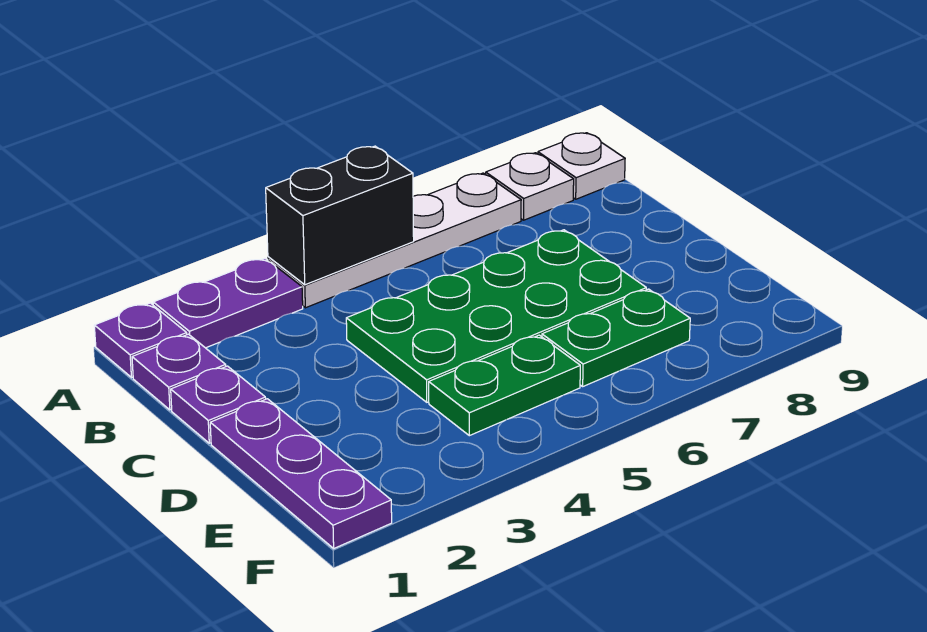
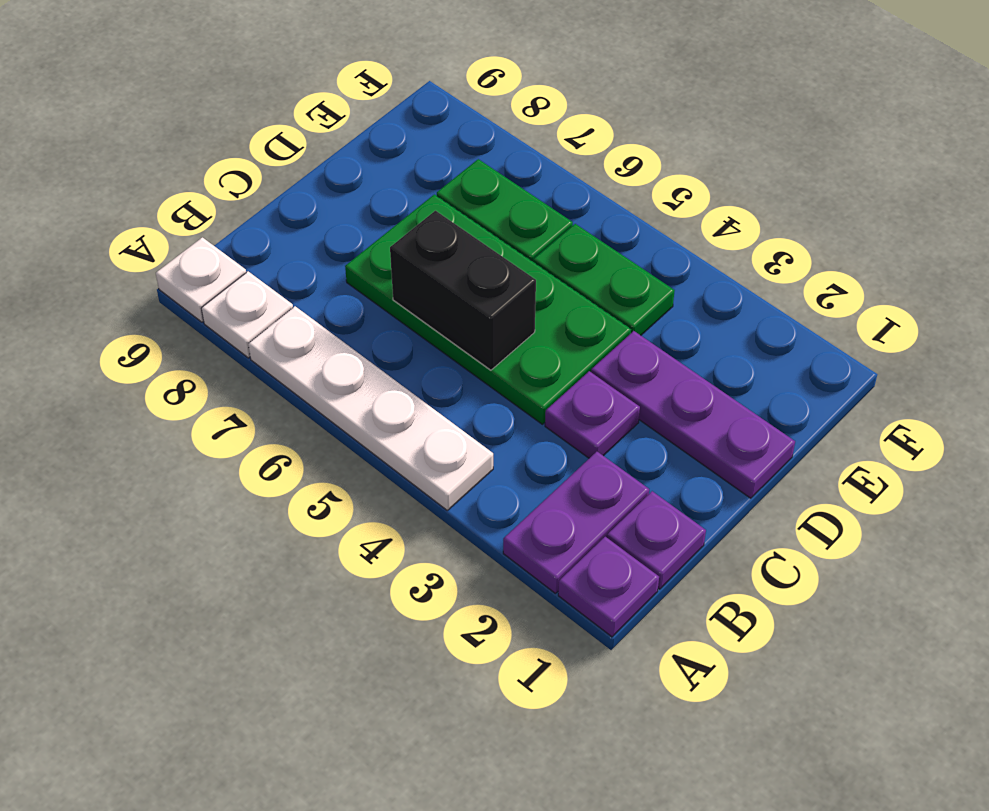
purple 1x2 plate [153,258,303,348] -> purple 1x2 plate turned to [503,452,649,593]
black 1x2 brick [266,146,414,285] -> black 1x2 brick moved to [390,211,536,370]
purple 1x1 plate [171,366,266,443] -> purple 1x1 plate moved to [545,371,640,458]
purple 1x3 plate [210,399,392,548] -> purple 1x3 plate turned to [591,331,795,498]

